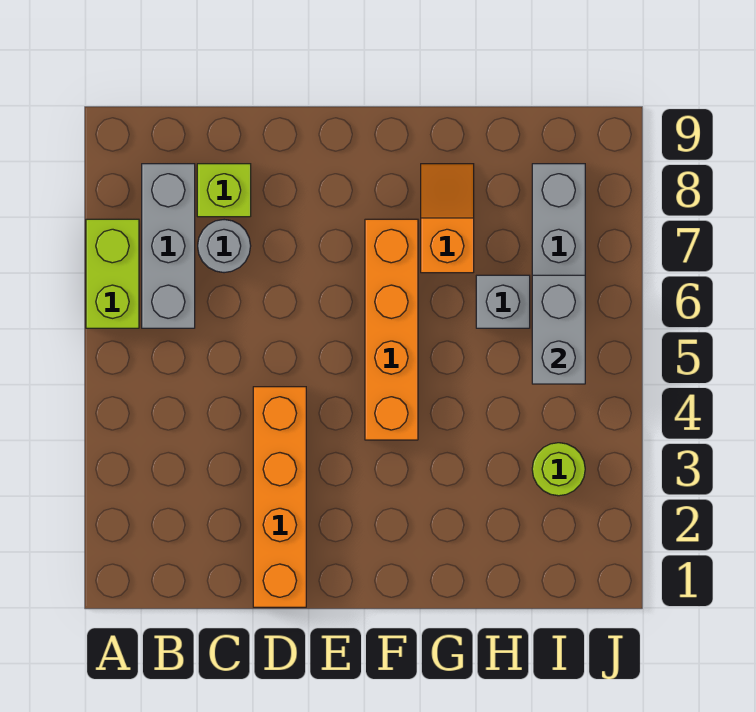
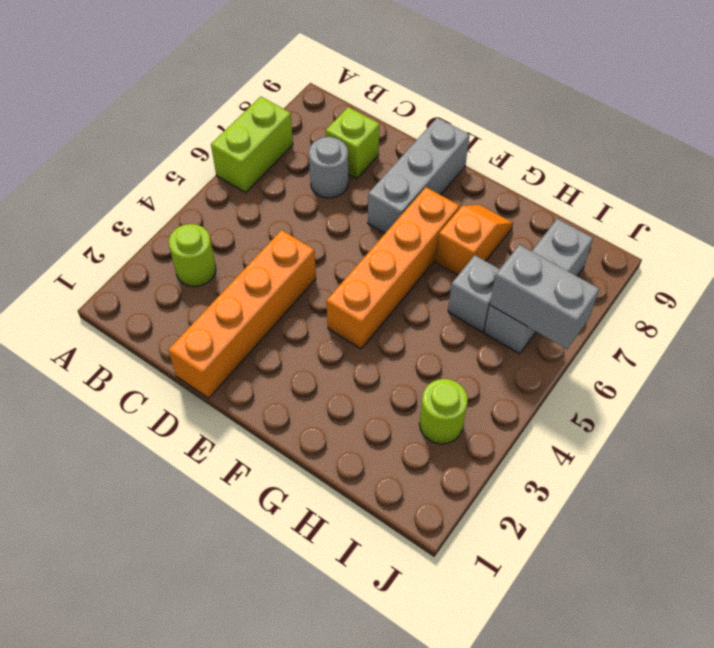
none -> lime 1x1 round brick [169,224,216,287]
grey 1x3 brick [142,164,195,328] -> grey 1x3 brick moved to [368,118,469,233]
grey 1x2 brick [532,275,585,384] -> grey 1x2 brick turned to [490,245,599,349]

